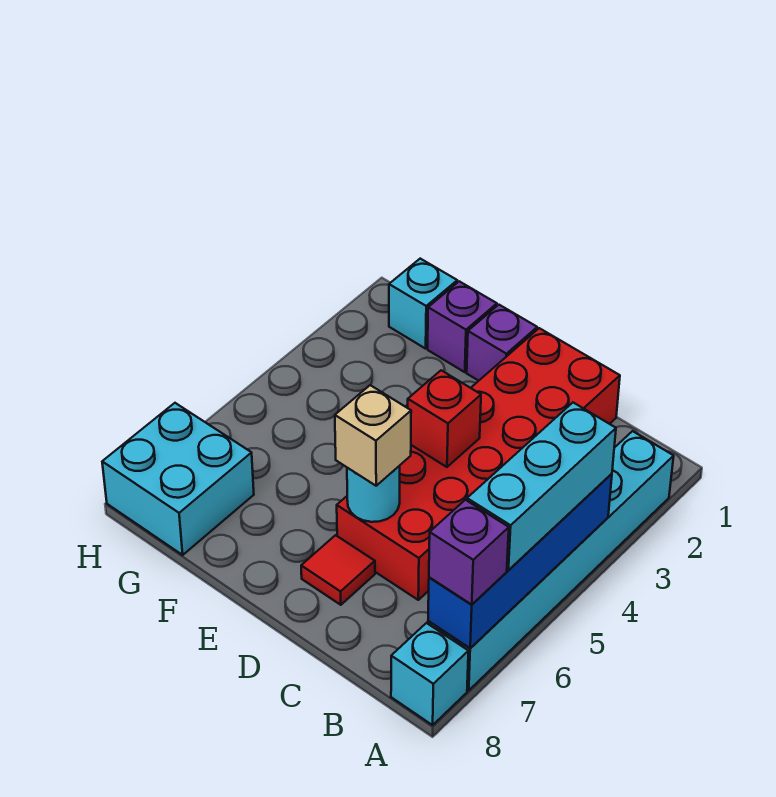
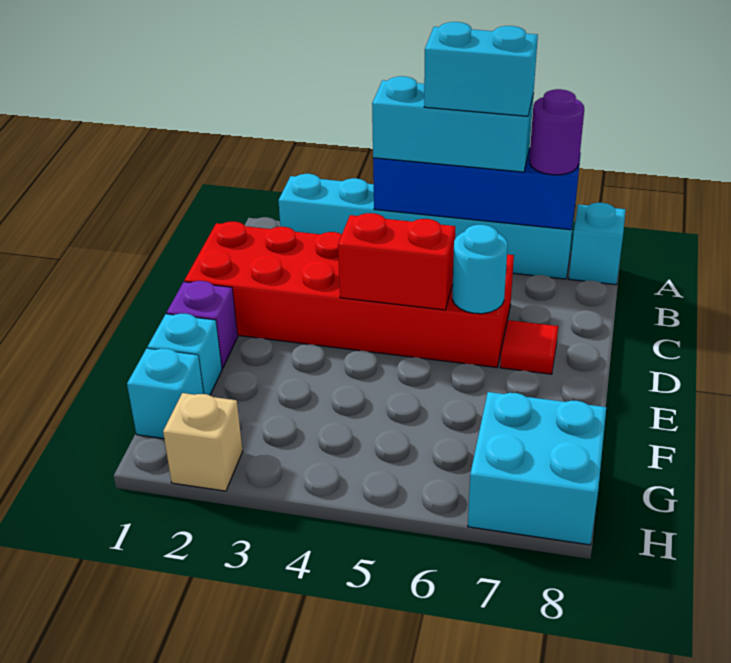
none -> cyan 1x2 brick [424,22,538,116]
purple 1x1 brick [429,500,509,604] -> purple 1x1 round brick [529,89,584,175]
red 1x1 brick [408,370,481,467] -> red 1x2 brick [338,213,455,310]
tan 1x1 brick [335,385,411,486] -> tan 1x1 brick moved to [163,393,243,491]
purple 1x1 brick [428,281,497,372] -> cyan 1x1 brick [148,314,222,395]

